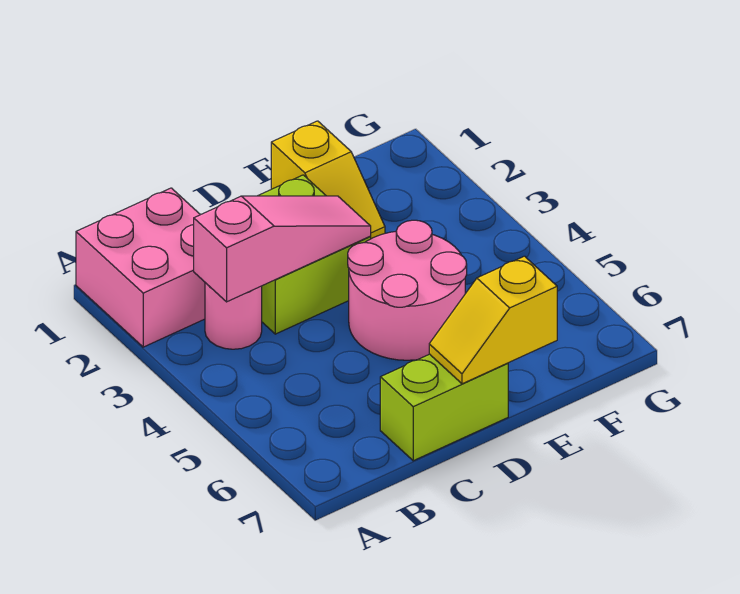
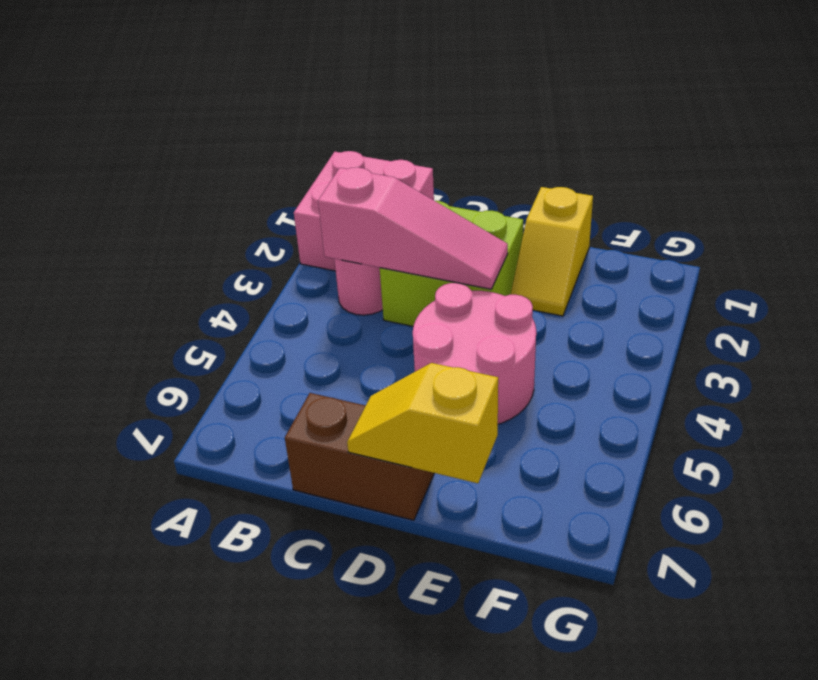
lime 1x2 brick [380,354,508,461] -> brown 1x2 brick [285,393,434,520]

